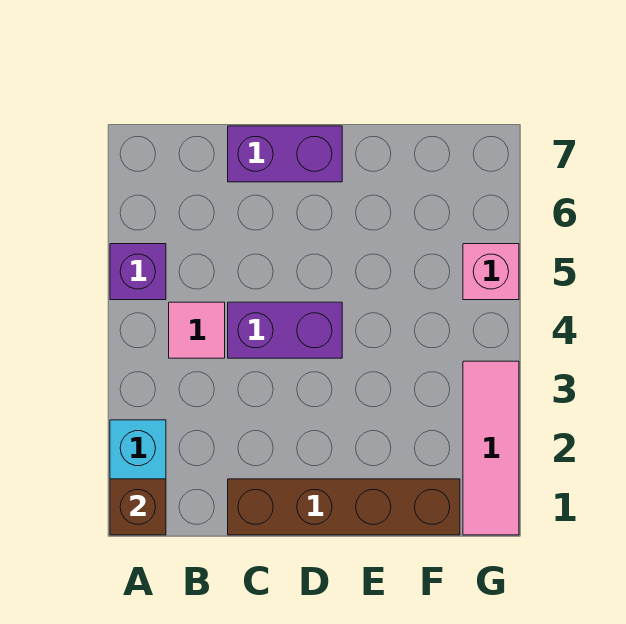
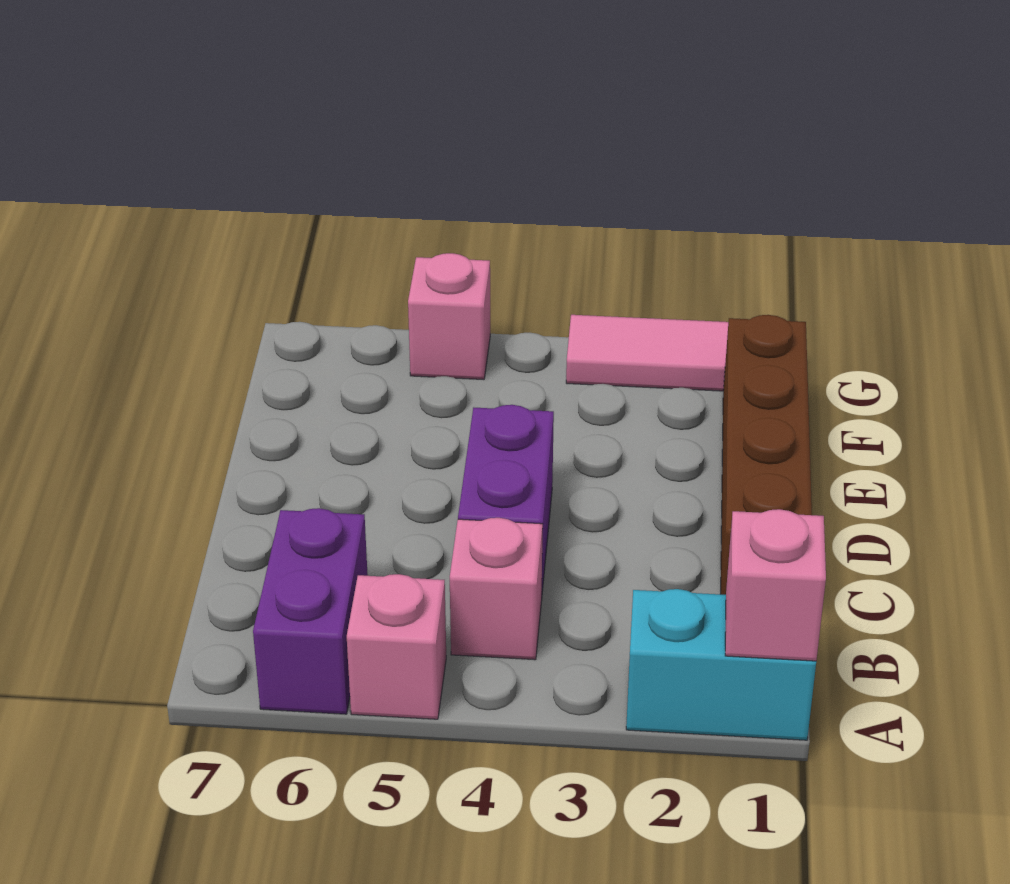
brown 1x1 brick [110,479,166,535] -> pink 1x1 brick [725,509,826,661]
purple 1x1 brick [110,244,166,300] -> pink 1x1 brick [347,574,446,719]
pink 1x1 tile [169,302,225,358] -> pink 1x1 brick [450,518,543,660]
purple 1x2 brick [228,126,342,182] -> purple 1x2 brick moved to [253,508,368,714]

